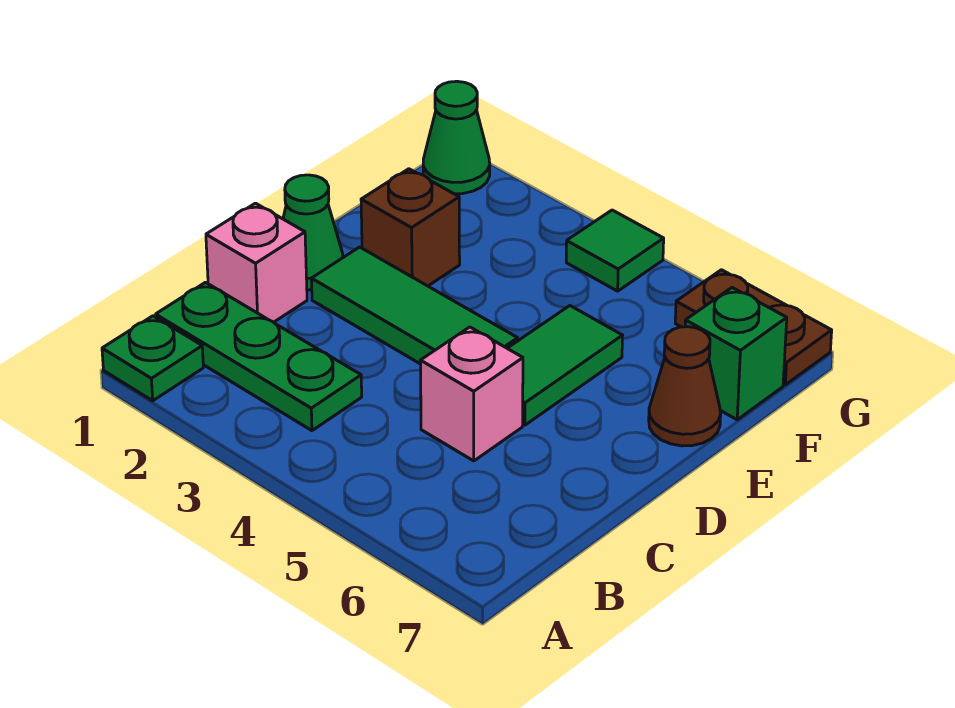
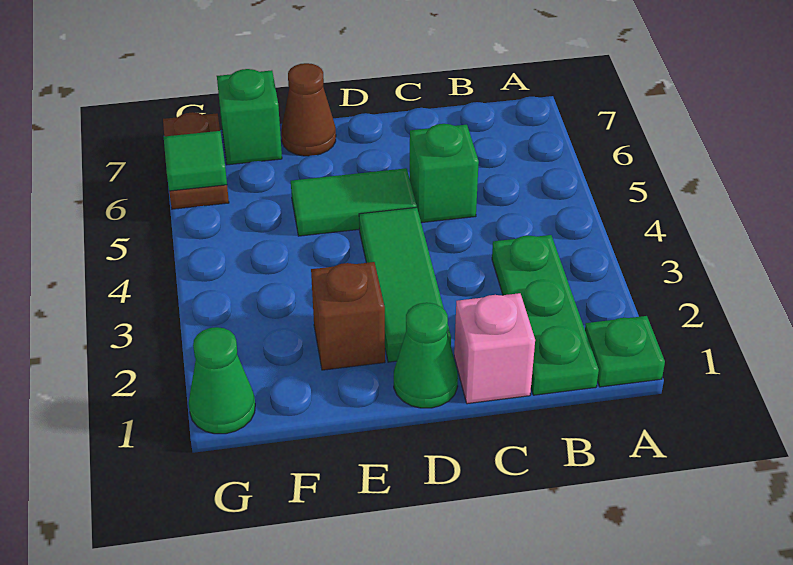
pink 1x1 brick [420,327,523,461] -> green 1x1 brick [410,124,479,223]
green 1x1 tile [566,210,664,291] -> green 1x1 tile moved to [164,131,227,191]

